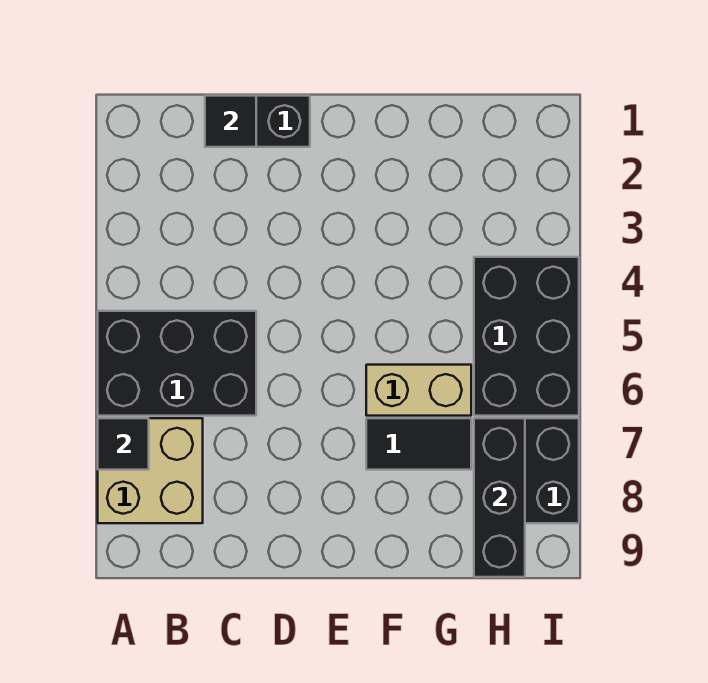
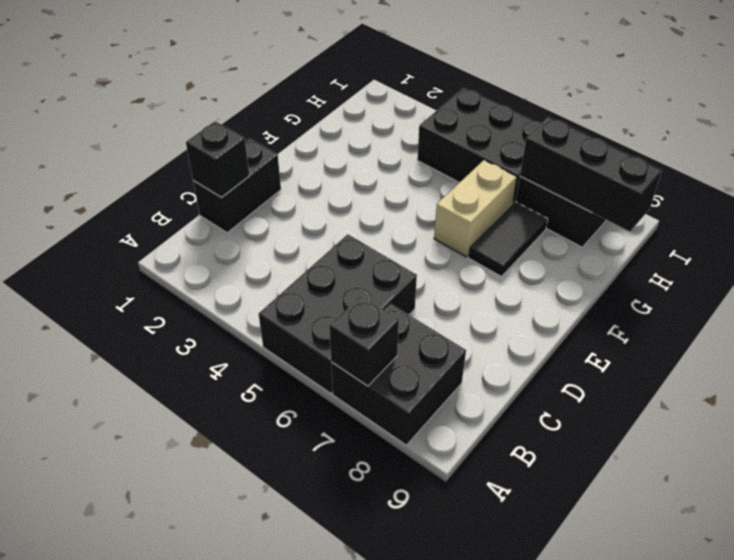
tan 2x2 brick [98,418,203,523] -> black 2x2 brick [331,304,466,445]
black 1x1 tile [98,418,149,470] -> black 1x1 brick [329,296,399,386]
black 1x1 tile [205,96,256,147] -> black 1x1 brick [186,121,250,197]

